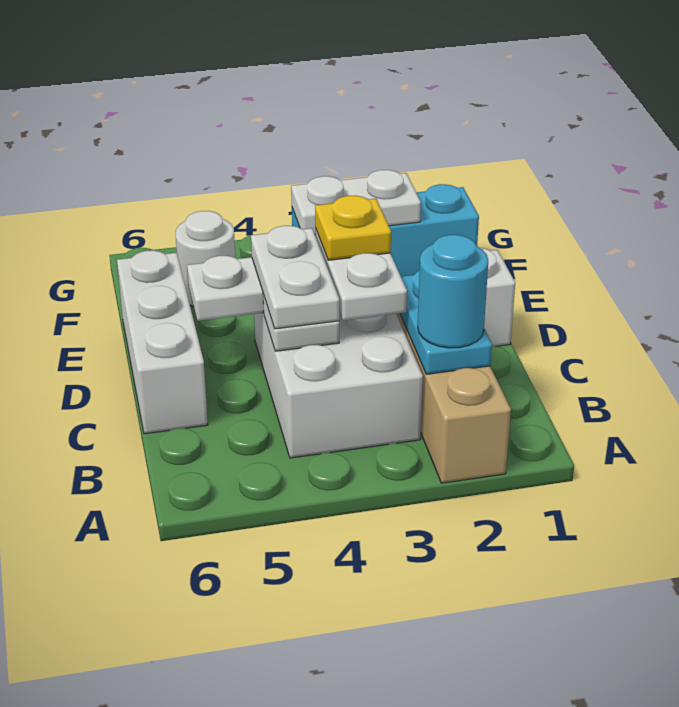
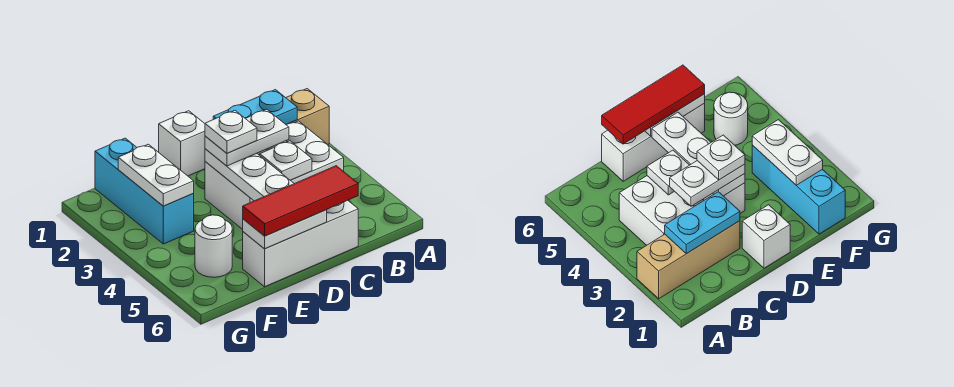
cyan 1x1 round brick [418,235,488,348] -> none
white 1x2 plate [251,226,339,329] -> white 1x2 plate moved to [243,210,327,249]
none -> red 1x3 tile [243,166,358,236]
yellow 1x1 plate [315,195,391,260] -> white 1x1 plate [205,111,257,153]

